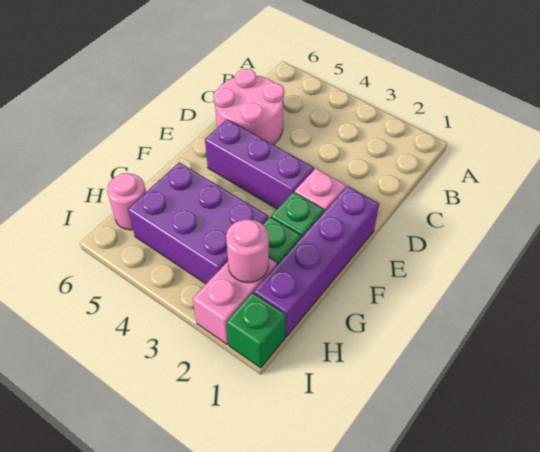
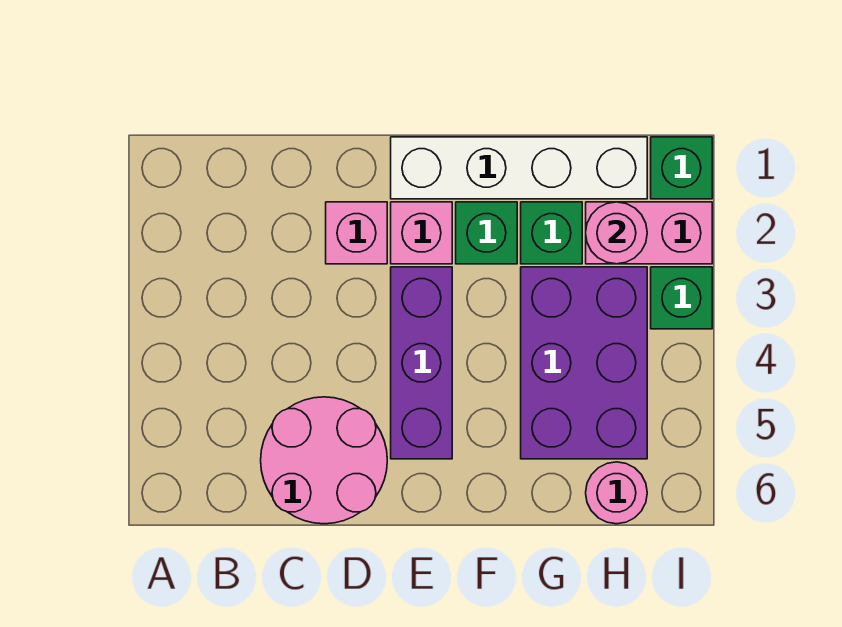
none -> pink 1x1 brick [326,202,387,264]
purple 1x4 brick [254,186,379,337] -> white 1x4 brick [391,137,647,199]
none -> green 1x1 brick [651,267,712,329]

